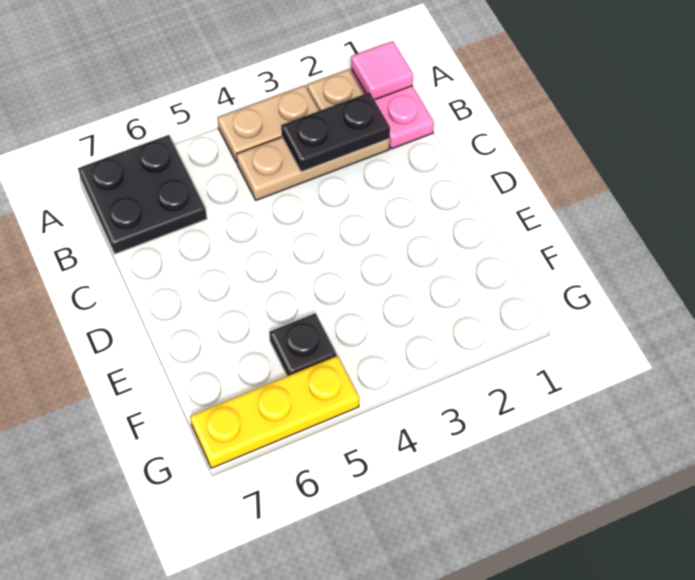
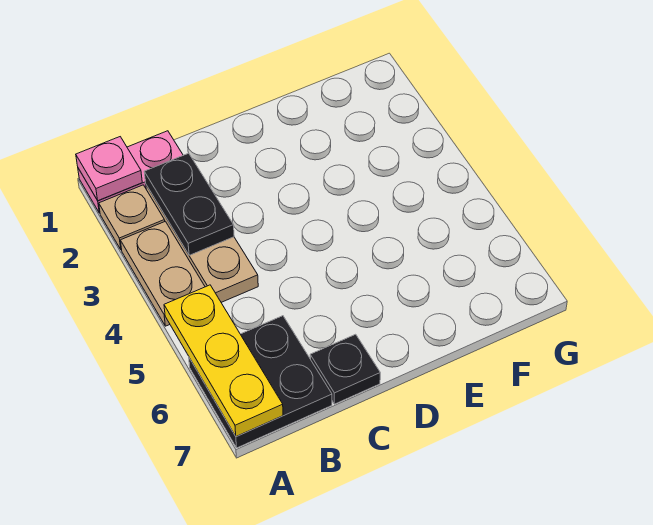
pink 1x1 tile [351,41,413,100] -> pink 1x1 plate [76,137,142,201]
black 1x1 plate [269,313,337,376] -> black 1x1 plate moved to [310,334,380,404]
yellow 1x3 plate [190,356,359,468] -> yellow 1x3 plate moved to [164,285,283,437]

